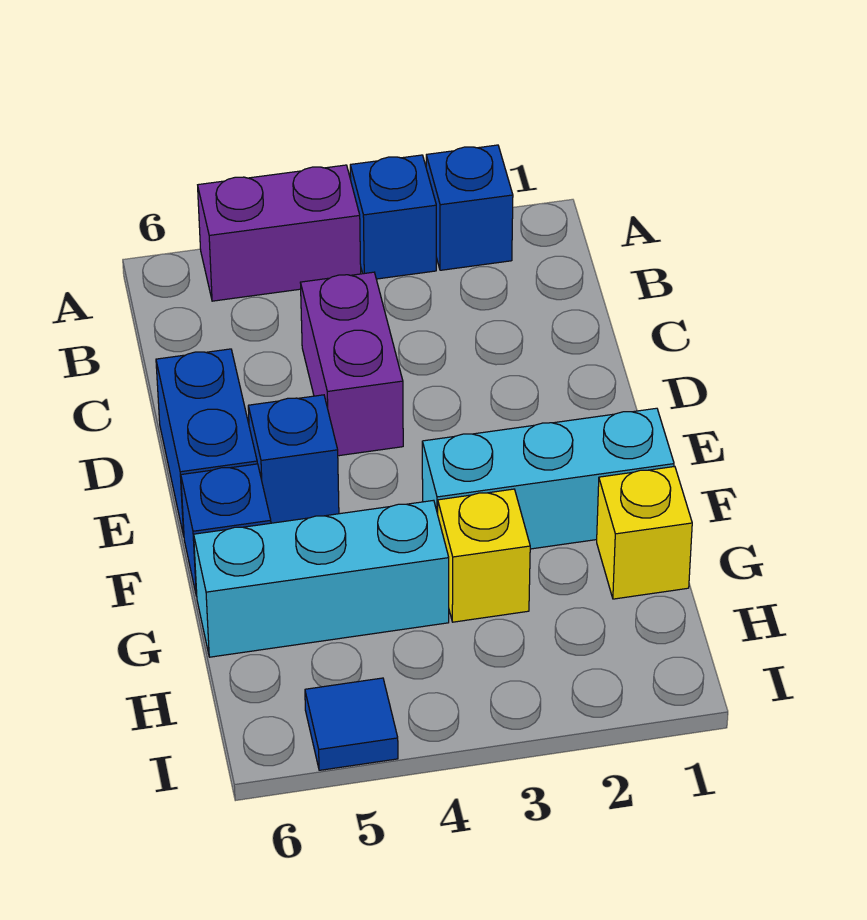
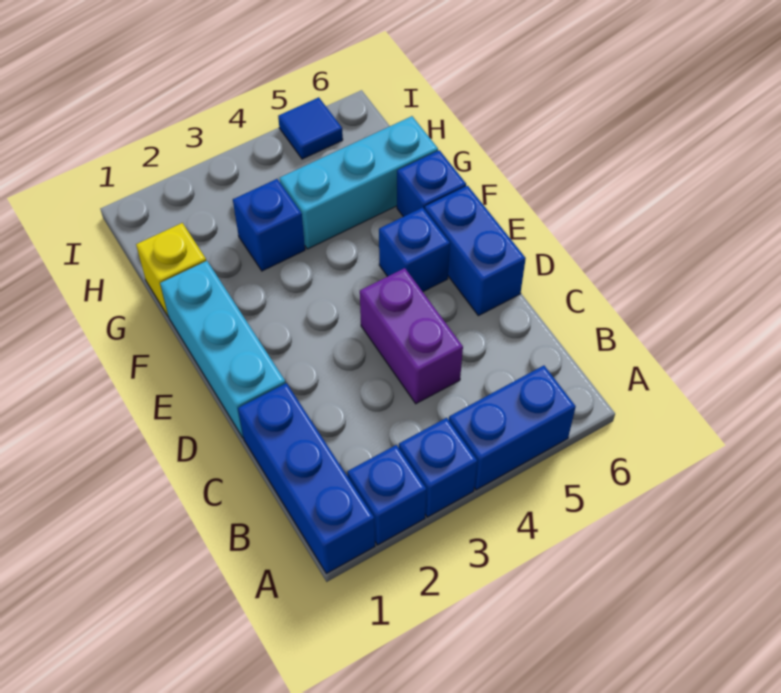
none -> blue 1x3 brick [238,383,375,574]
purple 1x2 brick [198,165,361,301] -> blue 1x2 brick [449,366,576,490]
cyan 1x3 brick [422,408,674,549] -> cyan 1x3 brick turned to [160,261,286,438]
yellow 1x1 brick [438,489,530,622] -> blue 1x1 brick [233,179,305,271]

